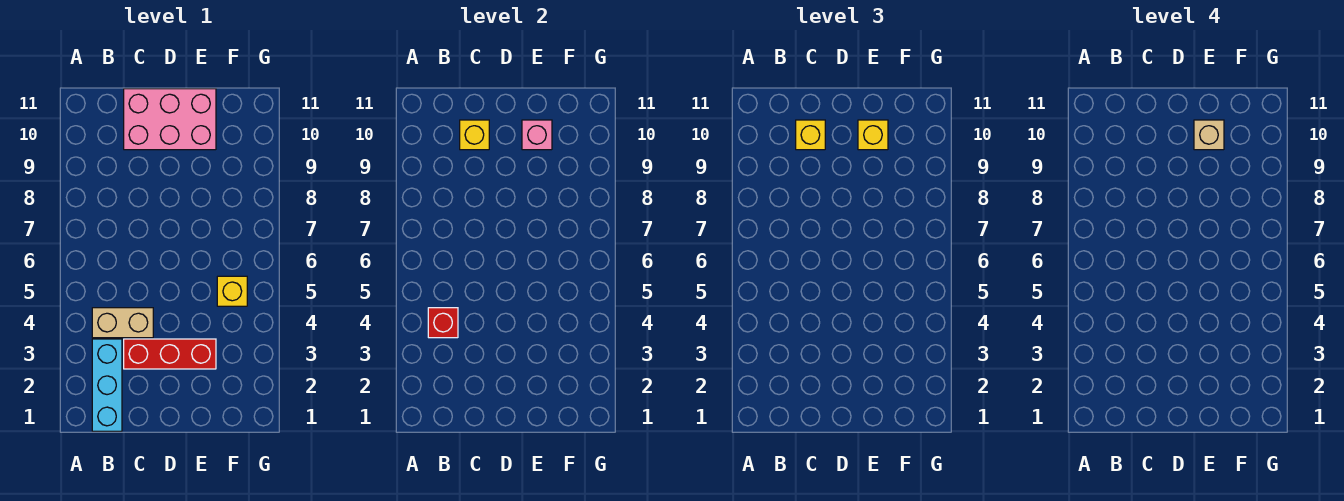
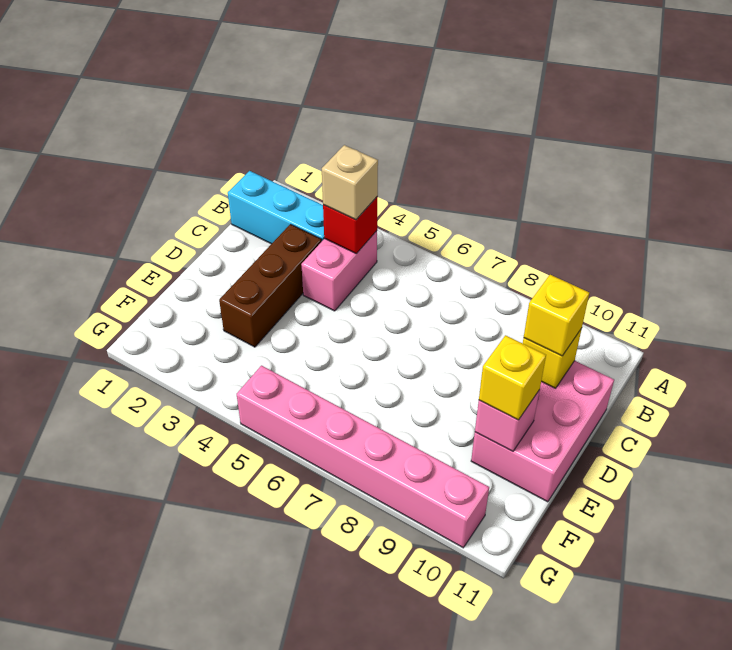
tan 1x2 brick [92,308,153,338] -> pink 1x2 brick [301,231,377,311]
red 1x3 brick [124,339,216,369] -> brown 1x3 brick [219,224,322,347]
tan 1x1 brick [1194,120,1224,150] -> tan 1x1 brick moved to [322,145,378,220]
yellow 1x1 brick [217,276,247,306] -> none
none -> pink 1x6 brick [237,366,489,548]

